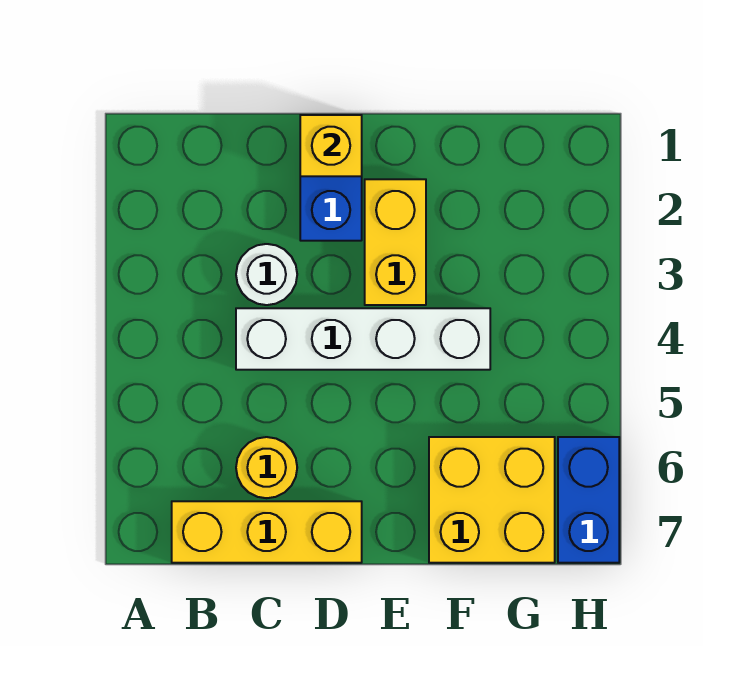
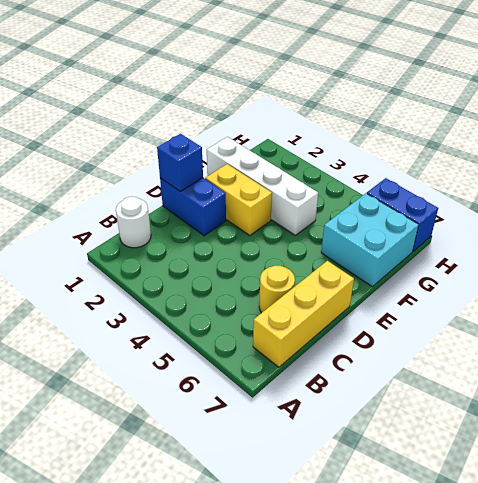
white 1x1 round brick [236,244,297,305] -> white 1x1 round brick moved to [116,197,151,248]
white 1x4 brick [236,308,490,370] -> white 1x4 brick turned to [207,137,318,235]
yellow 1x1 brick [300,115,362,176] -> blue 1x1 brick [157,134,203,191]
yellow 2x2 brick [429,437,555,563] -> cyan 2x2 brick [321,193,419,287]

